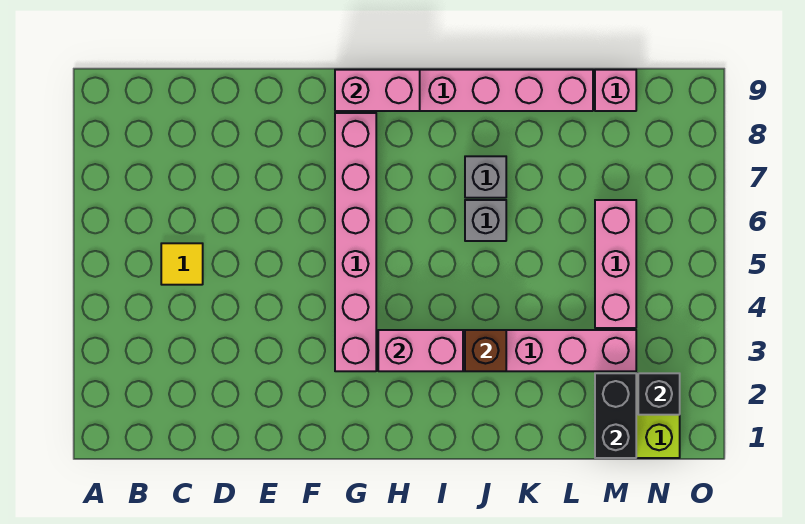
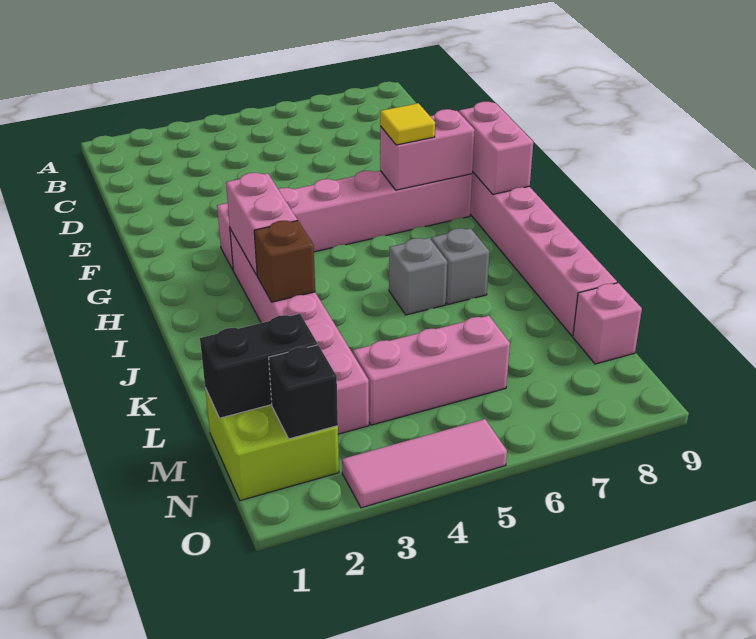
yellow 1x1 tile [161,243,203,285] -> yellow 1x1 tile moved to [380,103,435,145]
none -> pink 1x2 brick [380,109,475,190]
none -> pink 1x3 tile [342,419,507,508]

